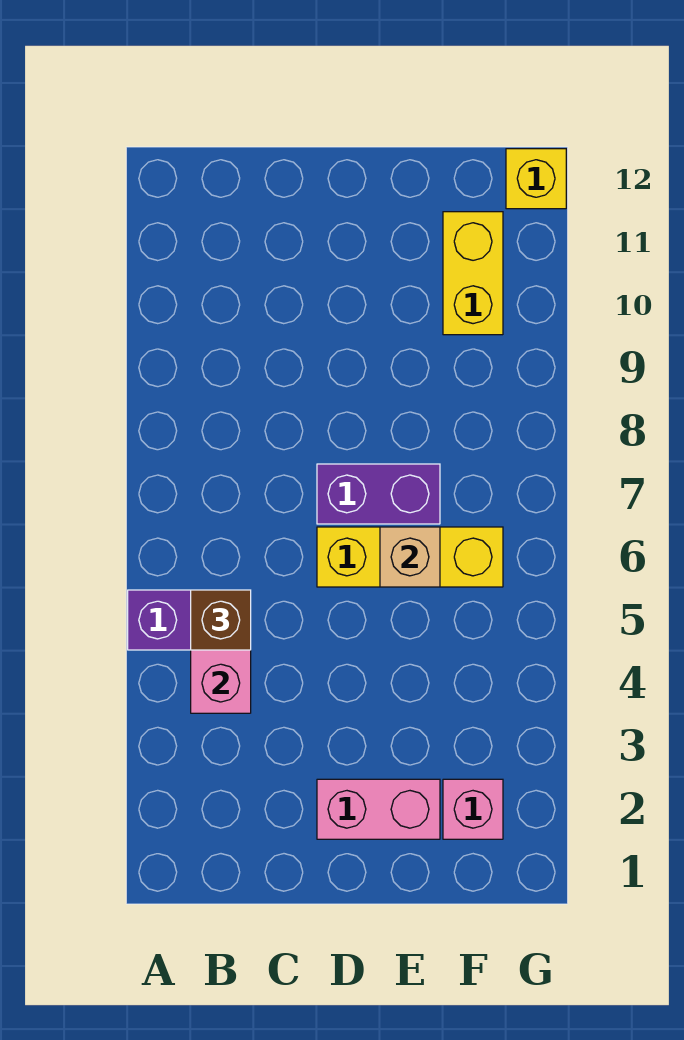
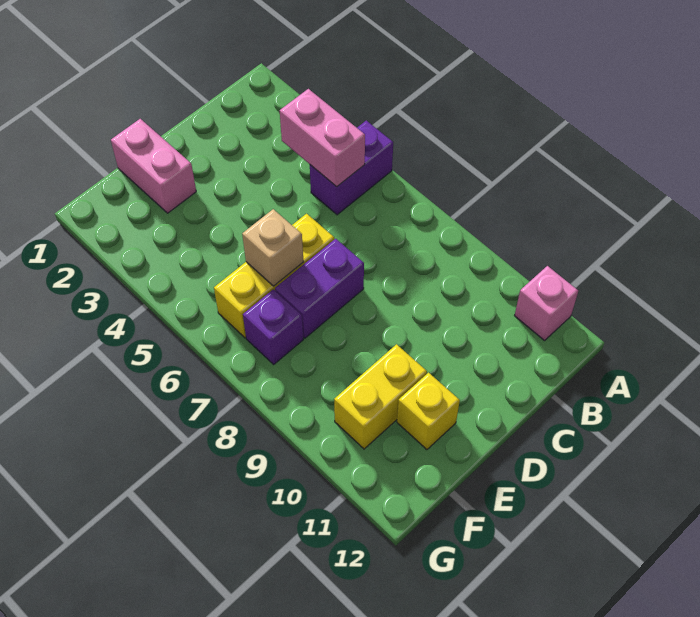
brown 1x1 brick [191,590,251,650] -> none
pink 1x2 brick [317,779,440,839] -> pink 1x2 brick turned to [111,119,196,213]
pink 1x1 brick [443,779,503,839] -> pink 1x1 brick moved to [515,266,578,341]
none -> purple 1x1 brick [243,289,303,364]
yellow 1x2 brick [443,212,503,335] -> yellow 1x2 brick turned to [334,344,427,449]
yellow 1x1 brick [506,149,566,209] -> yellow 1x1 brick moved to [397,373,460,449]

